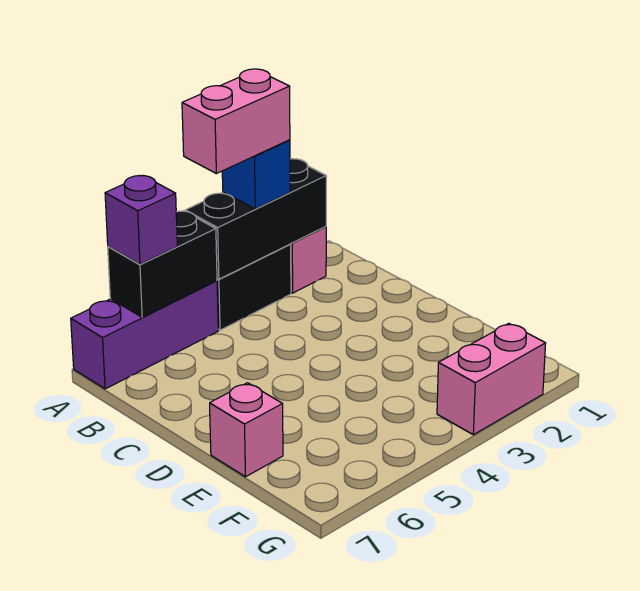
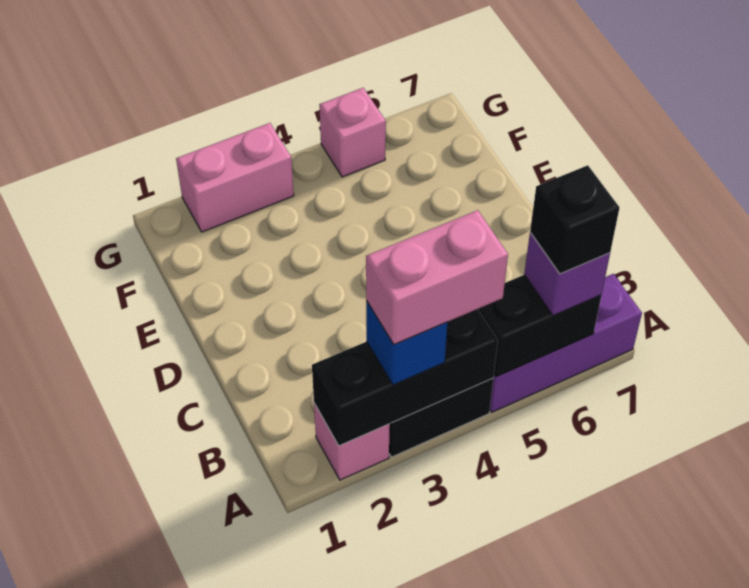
none -> black 1x1 brick [530,165,619,274]
pink 1x1 brick [210,383,283,477] -> pink 1x1 brick moved to [319,88,386,177]

